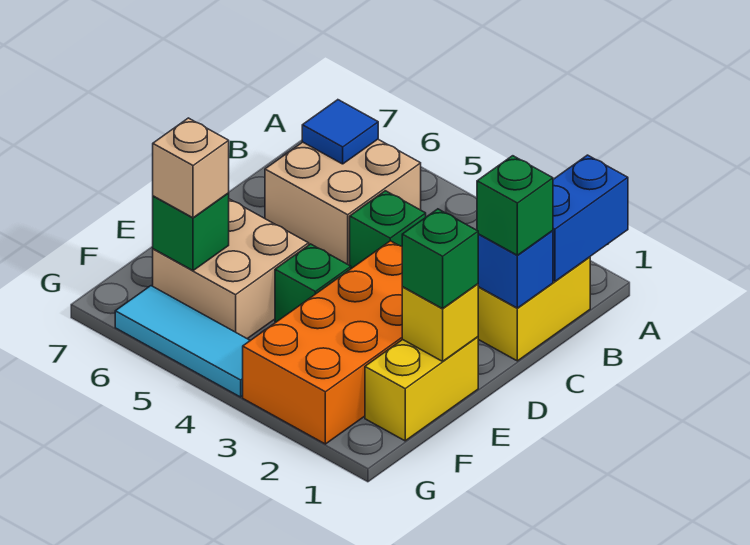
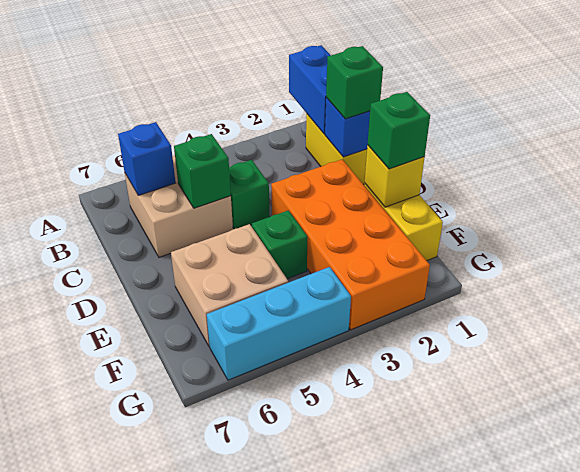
blue 1x1 tile [302,100,378,164] -> blue 1x1 brick [118,122,176,195]
green 1x1 brick [153,193,229,271] -> green 1x1 brick moved to [174,134,231,208]
tan 1x1 brick [153,118,229,218] -> none
cyan 1x3 tile [115,286,250,397] -> cyan 1x3 brick [207,267,351,380]

